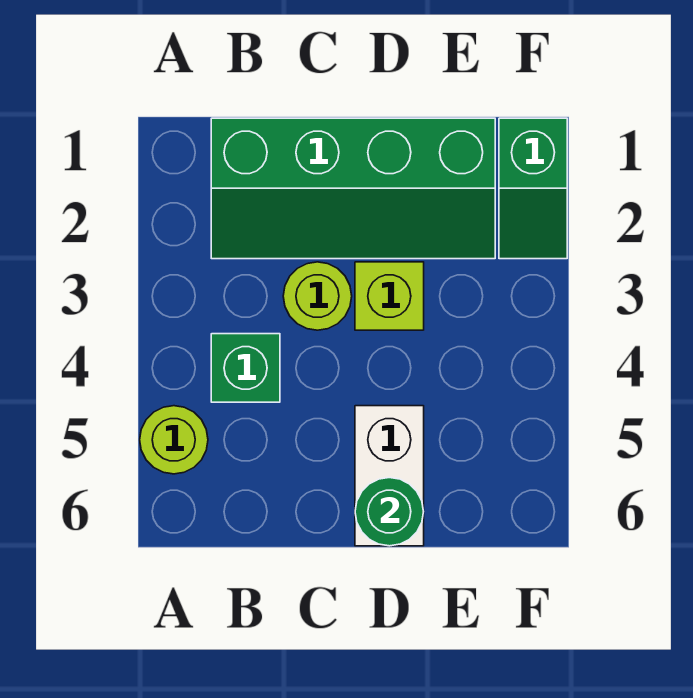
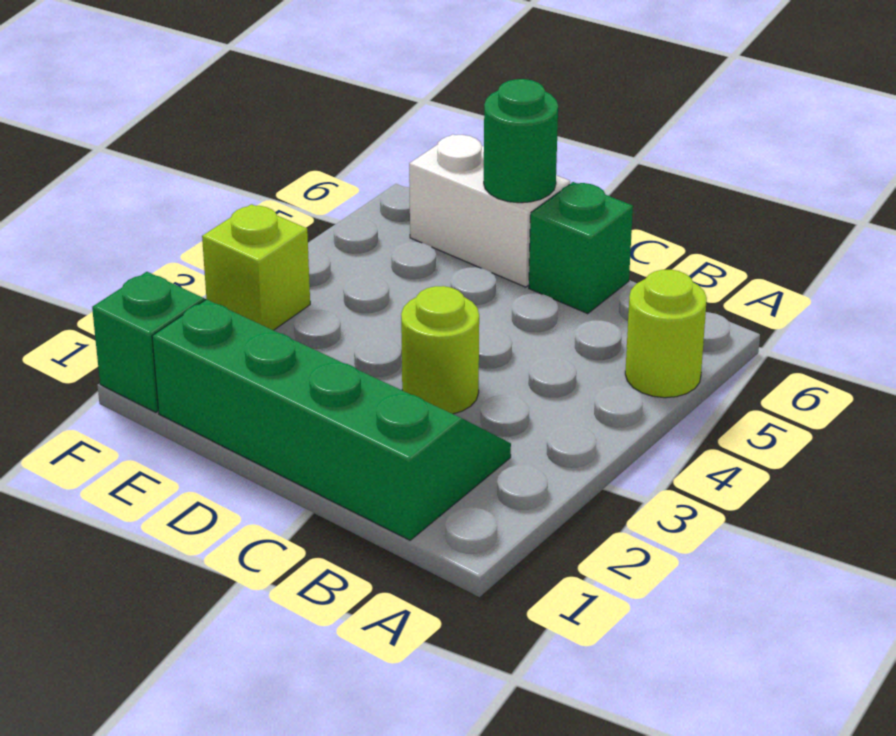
green 1x1 brick [211,334,280,402] -> green 1x1 brick moved to [529,182,633,314]
lime 1x1 brick [355,262,424,330] -> lime 1x1 brick moved to [202,204,310,330]
white 1x2 brick [355,406,424,546] -> white 1x2 brick turned to [409,134,570,287]

